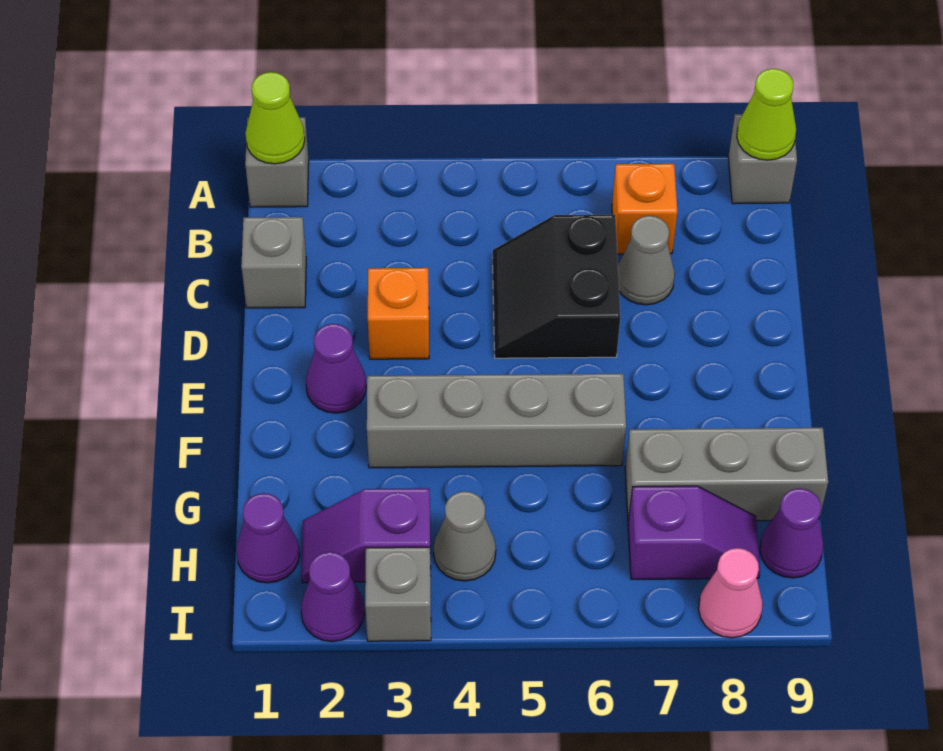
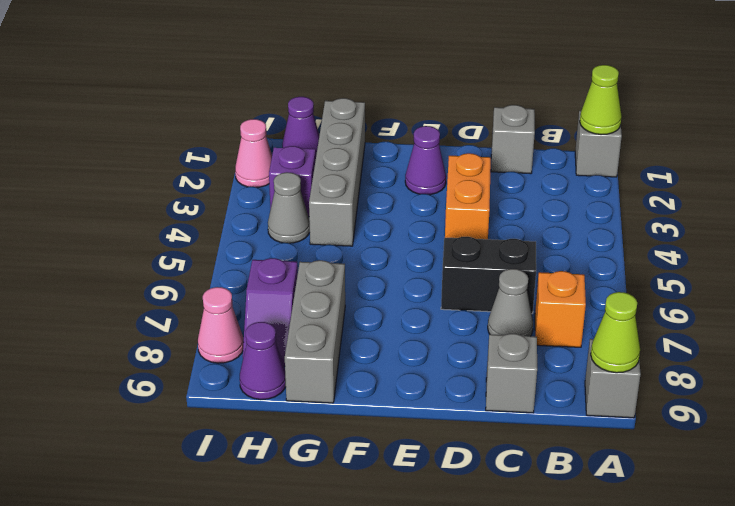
orange 1x1 brick [368,268,429,359] -> orange 1x2 brick [445,153,491,239]
grey 1x4 brick [367,374,626,468] -> grey 1x4 brick moved to [309,98,365,246]
purple 1x1 cone [301,552,365,642] -> pink 1x1 cone [235,119,272,187]
grey 1x1 brick [365,547,431,641] -> grey 1x1 brick moved to [486,334,537,413]

